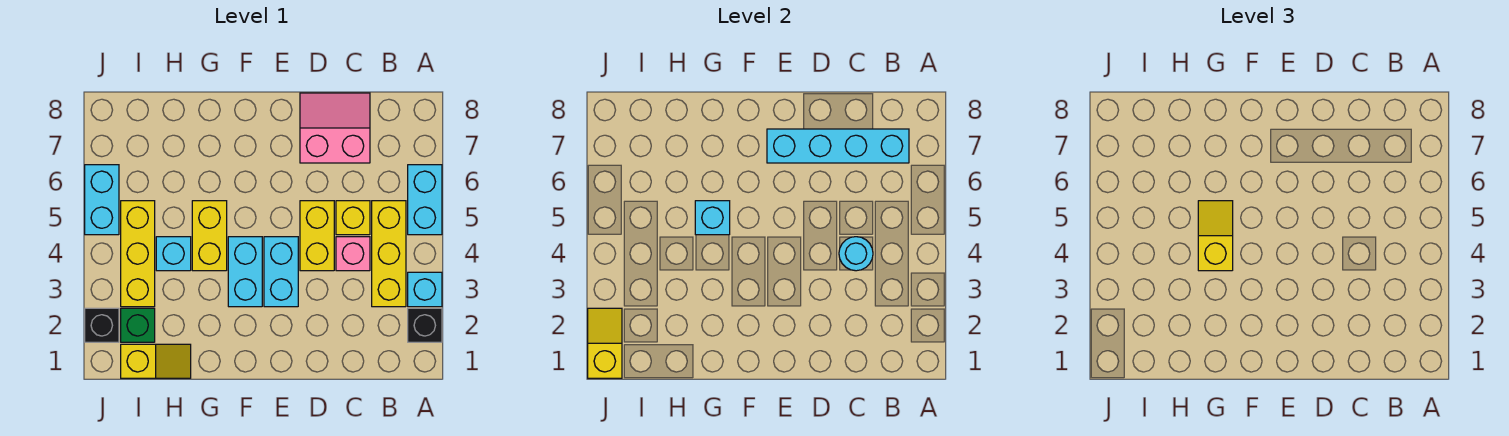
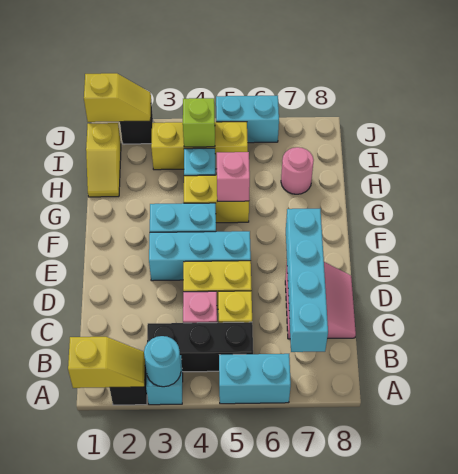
yellow 1x3 brick [372,201,406,307] -> black 1x3 brick [147,322,253,372]
cyan 1x1 round brick [839,237,873,271] -> cyan 1x1 round brick moved to [144,336,181,387]
cyan 1x2 brick [264,237,298,307] -> cyan 1x3 brick [149,231,251,281]
yellow 1x2 slope [1198,201,1233,271] -> yellow 1x2 slope moved to [68,337,145,388]
cyan 1x1 brick [695,201,730,235] -> pink 1x1 brick [217,152,250,202]
none -> pink 1x1 round brick [281,147,314,194]
green 1x1 brick [121,308,155,342] -> none
none -> lime 1x1 brick [183,98,215,147]

